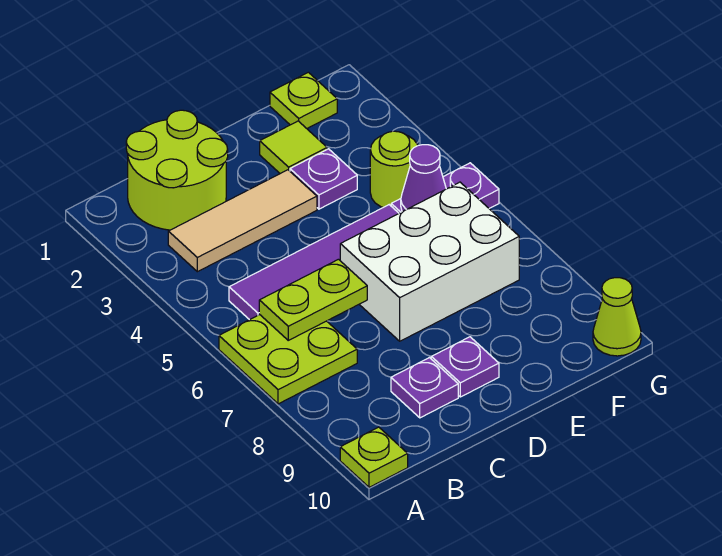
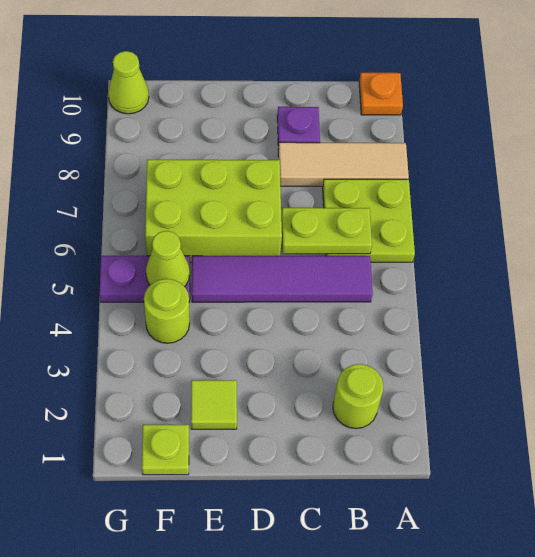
lime 1x1 plate [340,427,408,487] -> orange 1x1 plate [359,73,403,115]
lime 2x2 round brick [126,110,228,230] -> lime 1x1 round brick [333,364,383,429]
tan 1x3 tile [168,170,317,272] -> tan 1x3 tile moved to [278,142,409,186]
white 2x3 brick [340,182,519,341] -> lime 2x3 brick [145,160,282,262]
purple 1x1 plate [431,337,499,397] -> none
purple 1x1 plate [290,149,357,209] -> none
purple 1x1 cone [401,145,446,212] -> lime 1x1 cone [146,231,190,287]

